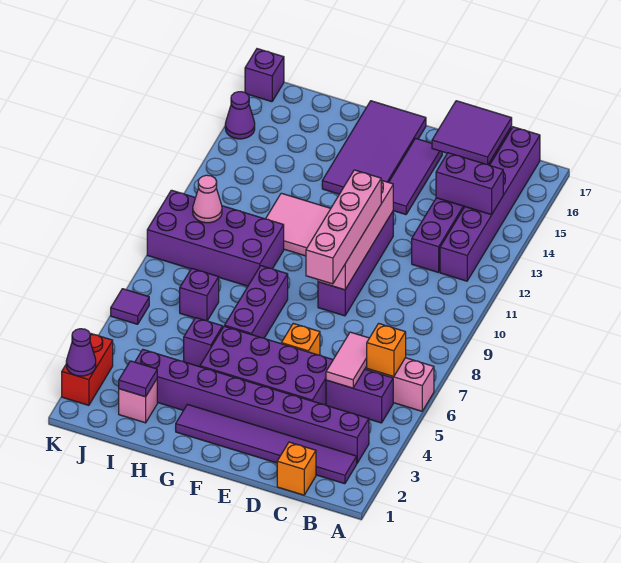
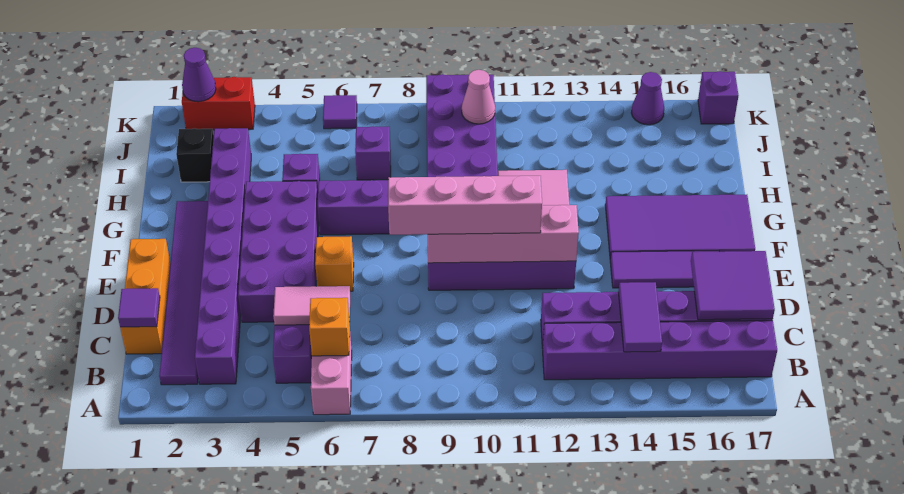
purple 1x2 brick [436,153,503,215] -> purple 1x2 tile [618,282,662,352]
orange 1x1 brick [277,442,316,495] -> orange 1x3 brick [120,239,171,354]
pink 1x1 brick [119,379,157,423] -> black 1x1 brick [176,128,214,182]
purple 1x1 tile [119,361,157,397] -> purple 1x1 tile moved to [118,288,160,327]

